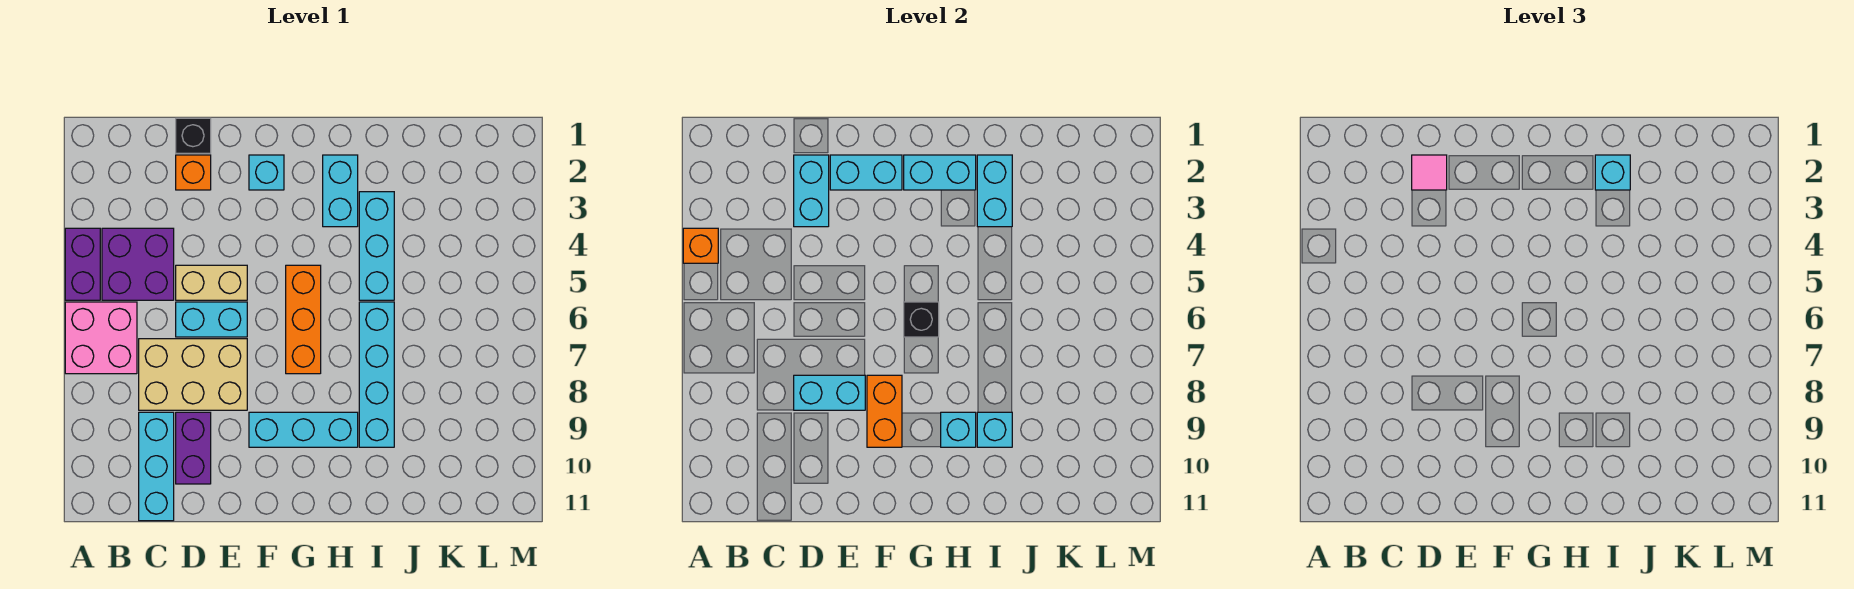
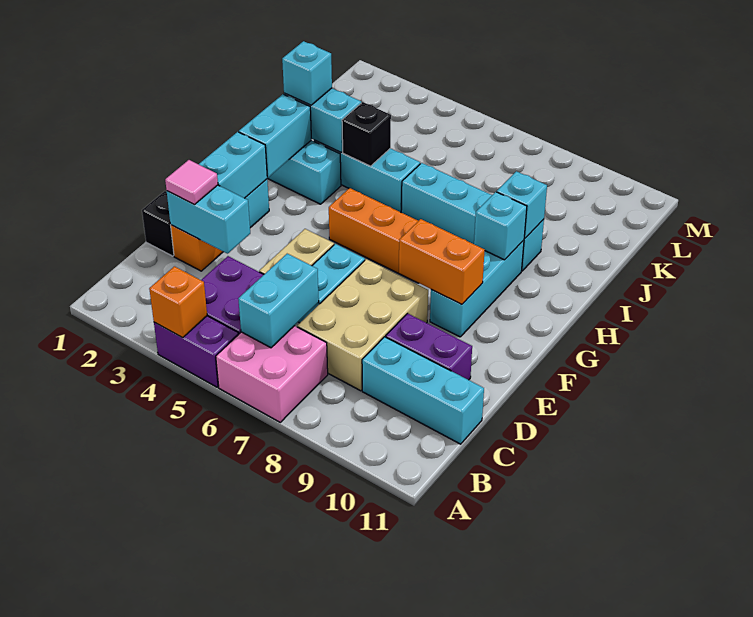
cyan 1x2 brick [794,375,865,410] -> cyan 1x2 brick moved to [238,254,319,348]
black 1x1 brick [904,302,939,337] -> black 1x1 brick moved to [342,102,391,166]

